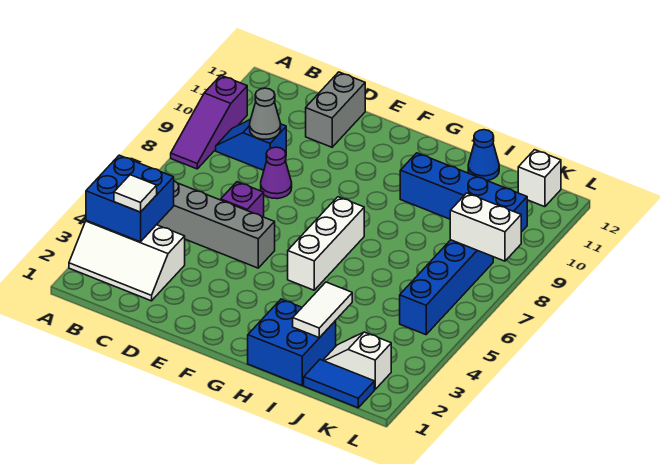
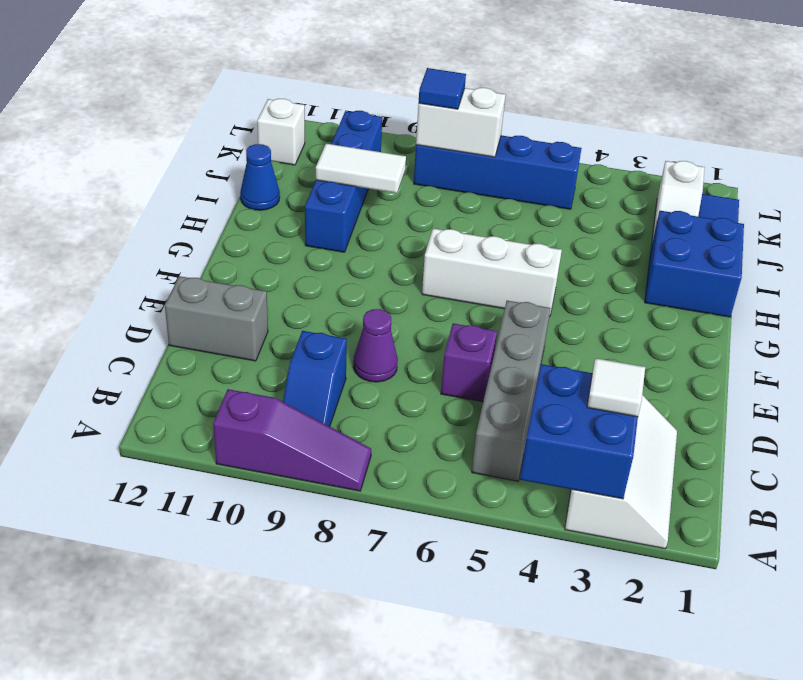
grey 1x1 cone [250,88,281,139] -> none
white 1x2 tile [293,282,352,338] -> white 1x2 tile moved to [316,144,406,193]
white 1x2 brick [450,193,521,261] -> white 1x2 brick turned to [416,88,506,157]
none -> blue 1x1 tile [419,68,466,109]

